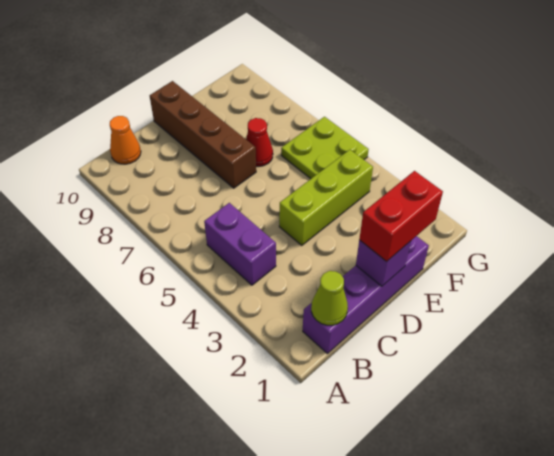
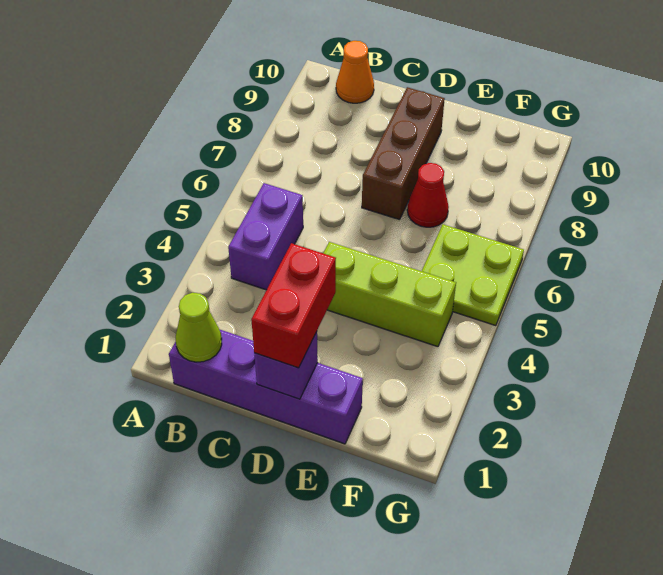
red 1x2 brick [359,171,443,262] -> red 1x2 brick turned to [251,243,336,368]
brown 1x4 brick [150,81,256,188] -> brown 1x3 brick [362,87,445,220]

